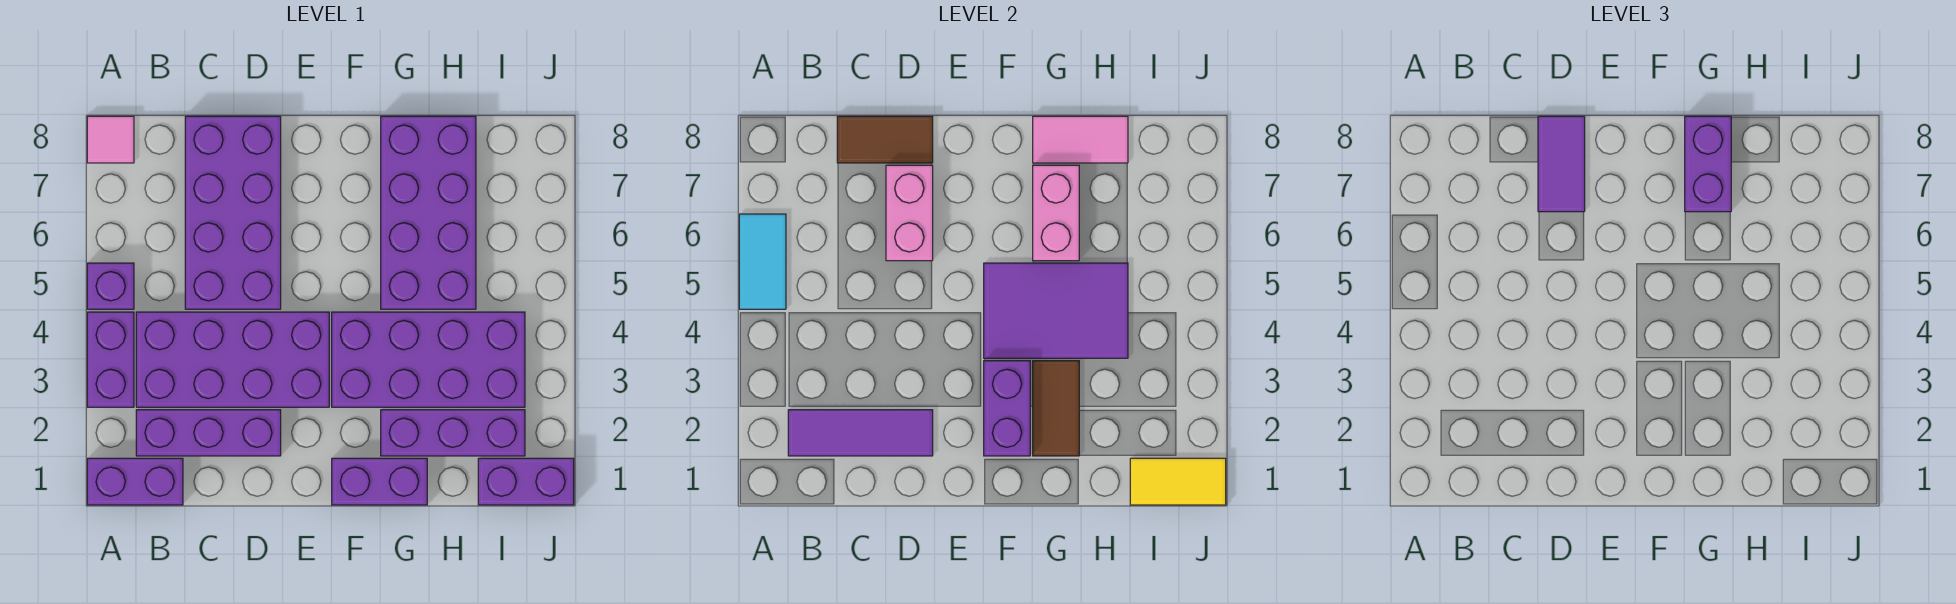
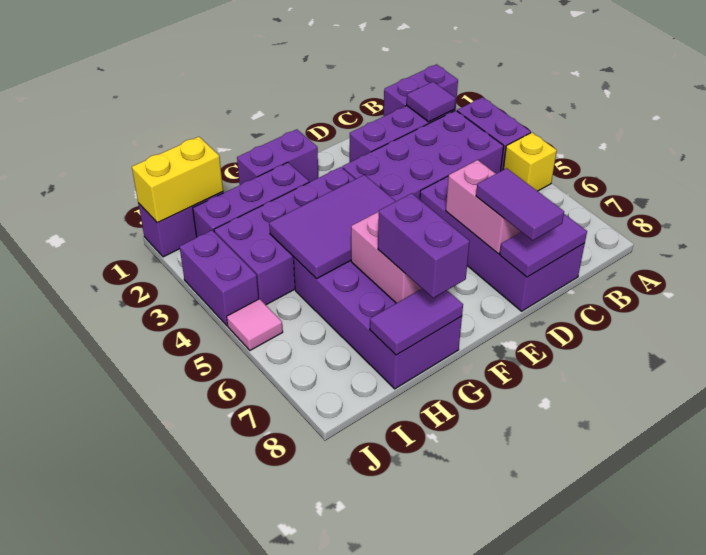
purple 1x1 brick [87,263,134,309] -> yellow 1x1 brick [503,133,557,191]
cyan 1x2 tile [739,214,786,309] -> none
pink 1x1 tile [87,116,134,163] -> pink 1x1 tile moved to [227,299,283,350]
purple 1x3 tile [788,410,933,456] -> purple 1x1 tile [407,82,456,122]
brown 1x2 tile [837,116,933,163] -> purple 1x2 tile [500,214,587,277]
purple 1x2 brick [984,361,1030,456] -> purple 1x2 brick moved to [180,230,259,326]
brown 1x2 tile [1033,361,1079,456] -> none
pink 1x2 tile [1033,116,1128,163] -> purple 1x2 tile [370,289,463,355]
yellow 1x2 tile [1130,458,1226,505] -> yellow 1x2 brick [132,137,223,223]

